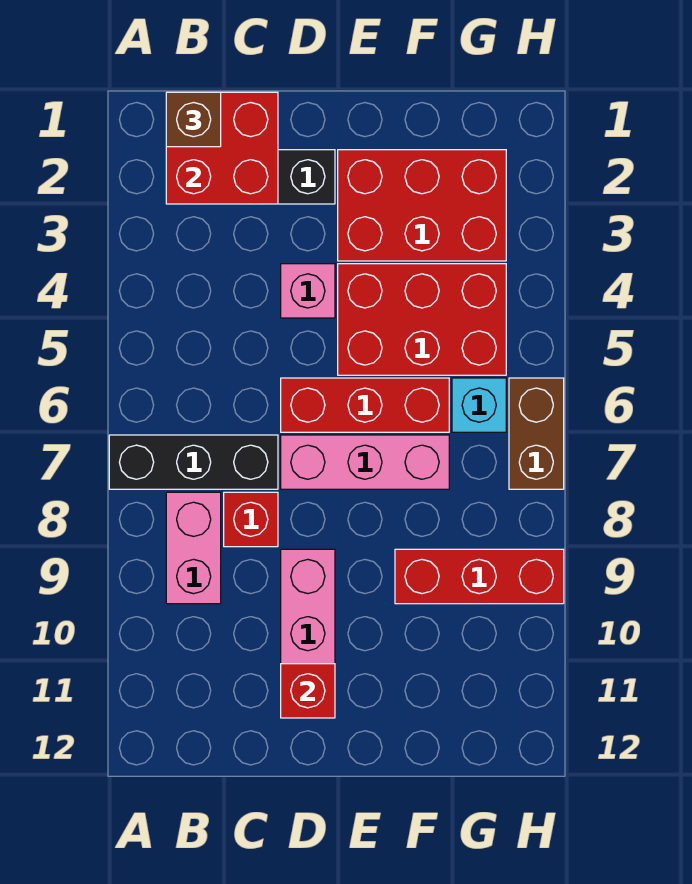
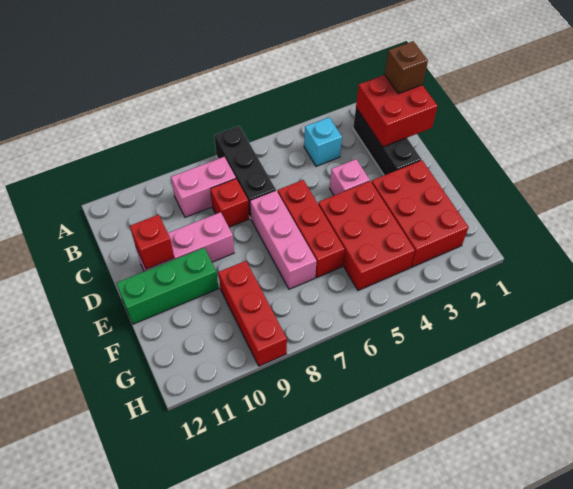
none -> green 1x3 brick [116,248,219,324]
cyan 1x1 brick [452,378,506,432] -> cyan 1x1 brick moved to [304,117,342,166]
brown 1x2 brick [509,378,564,489] -> none

